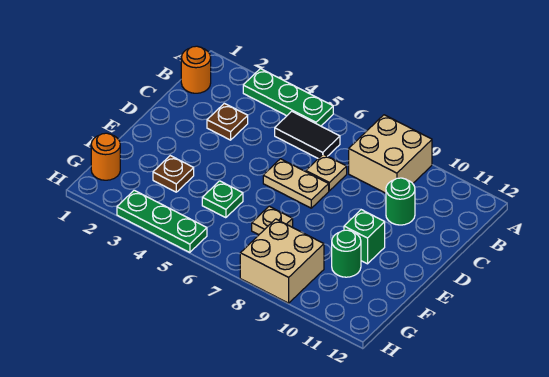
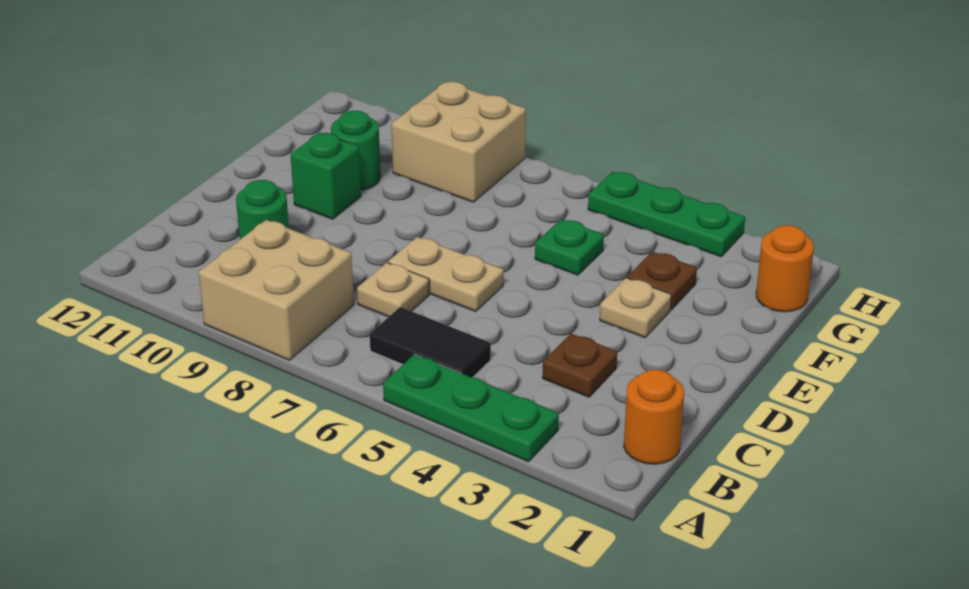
tan 1x1 plate [252,206,293,235] -> tan 1x1 plate moved to [600,278,671,338]

